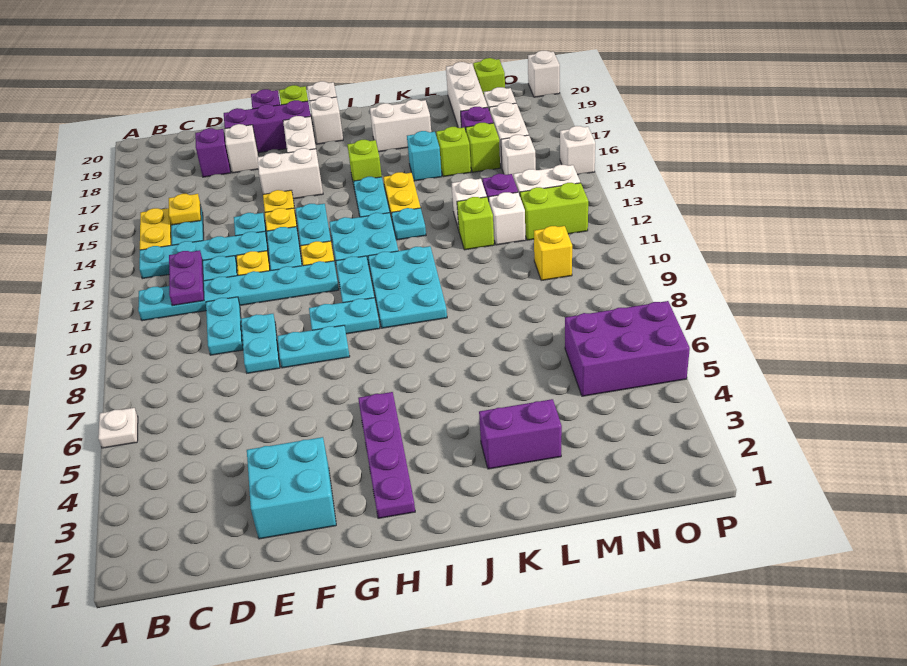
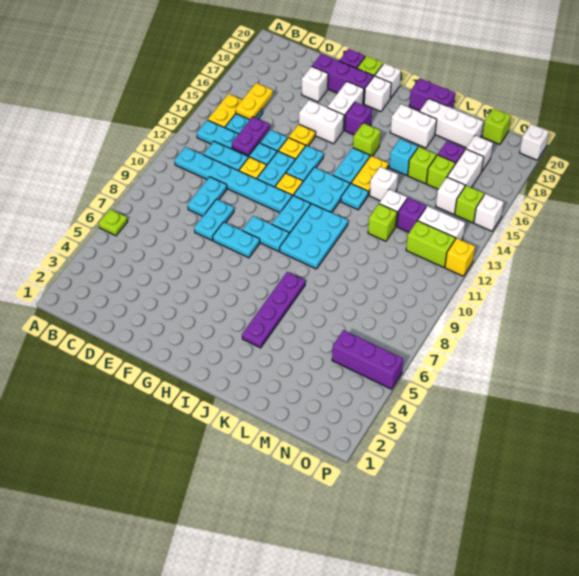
white 1x1 plate [98,408,138,448] -> lime 1x1 plate [99,209,127,236]
purple 1x2 plate [169,250,204,306] -> purple 1x2 plate moved to [232,117,270,156]
yellow 1x1 plate [169,194,201,225] -> yellow 1x2 plate [236,83,273,120]
purple 1x1 brick [195,128,230,177] -> purple 1x1 brick moved to [345,102,372,135]
cyan 2x2 brick [247,437,336,539] -> none
purple 1x4 plate [358,392,415,518] -> purple 1x4 plate moved to [242,272,305,348]
purple 1x2 brick [479,399,562,469] -> purple 1x2 brick moved to [409,78,455,111]
white 1x1 brick [489,192,526,245] -> white 1x1 brick moved to [370,167,398,201]
white 1x3 brick [446,62,488,128] -> white 1x3 brick turned to [420,99,483,148]
purple 2x3 brick [565,301,690,396] -> purple 1x3 brick [332,330,403,389]
yellow 1x1 brick [534,226,572,280] -> yellow 1x1 brick moved to [445,238,475,276]
none -> lime 1x1 brick [455,186,484,223]

